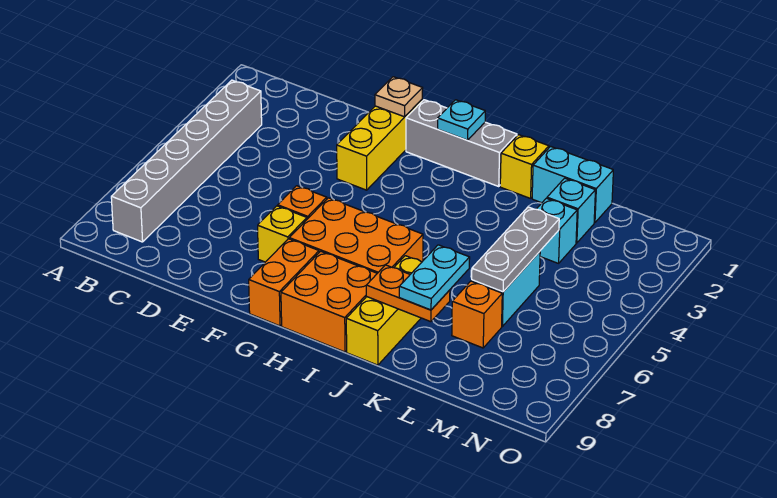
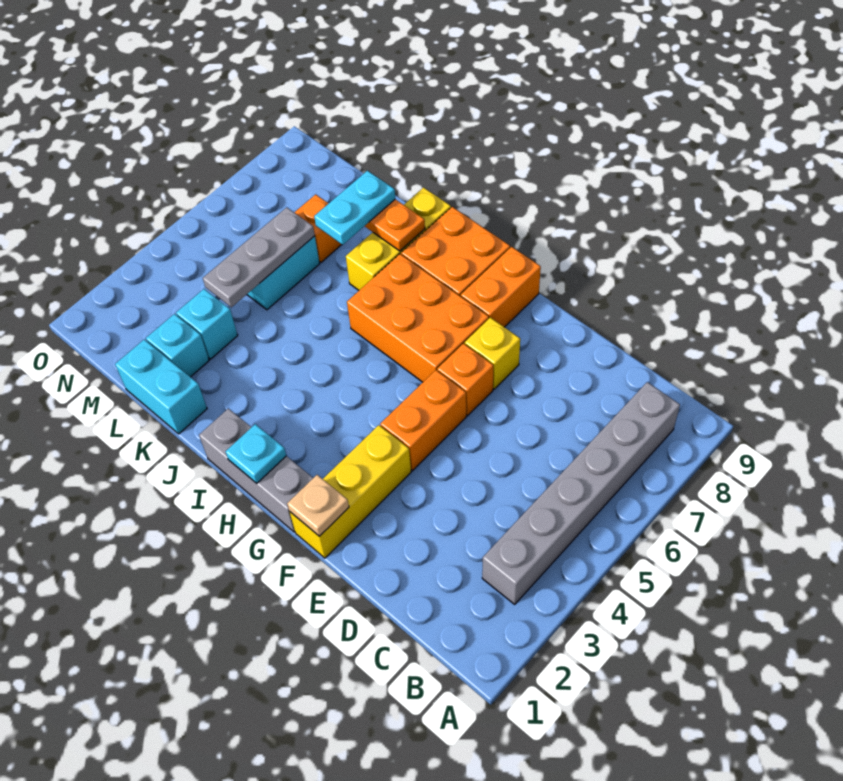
none -> orange 1x2 brick [380,370,466,471]
yellow 1x1 brick [500,135,549,198] -> none

